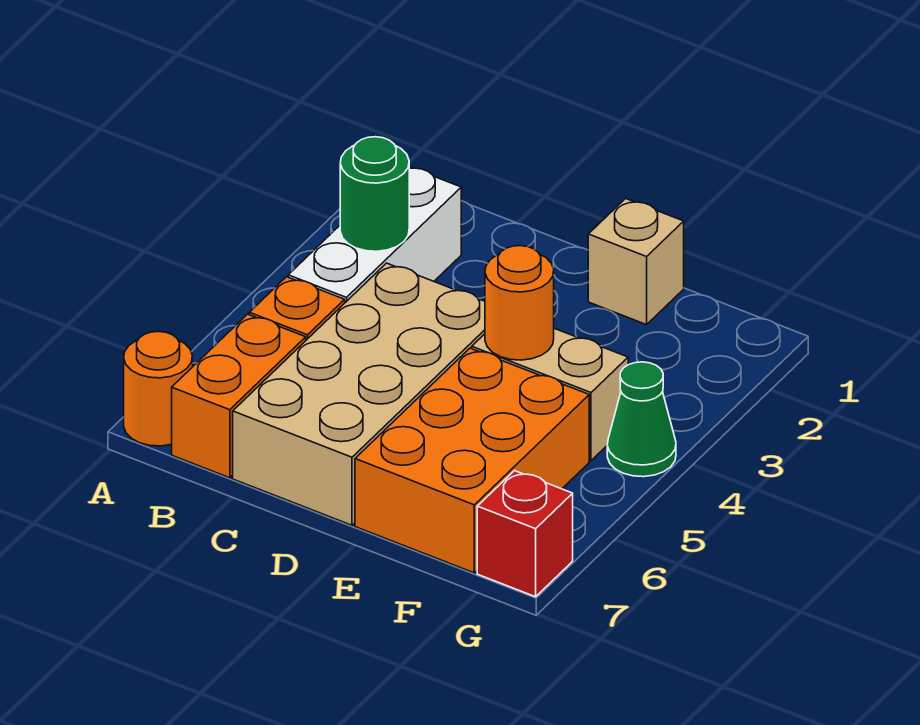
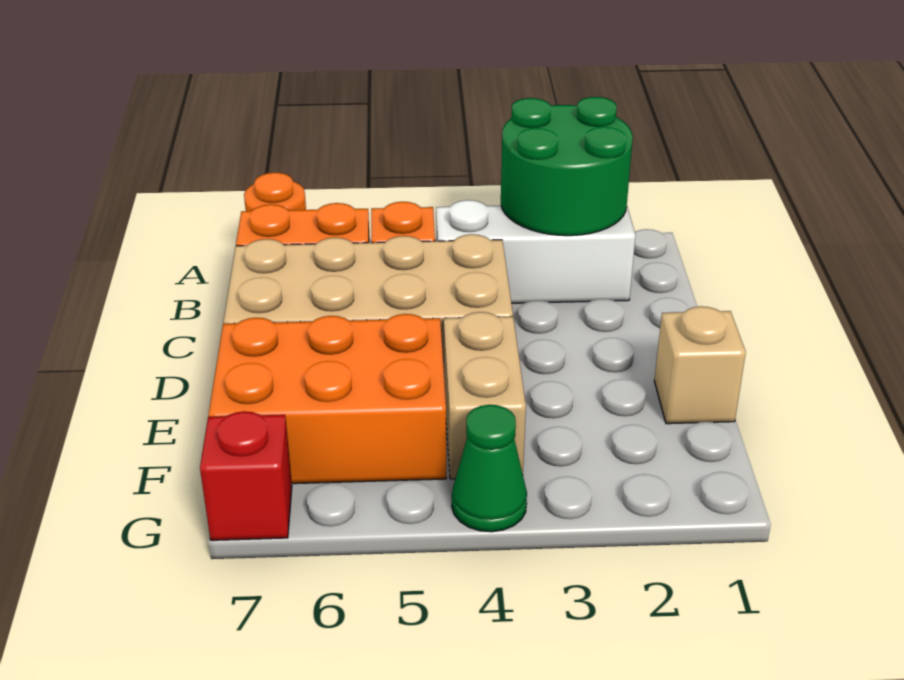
green 1x1 round brick [340,137,409,251] -> green 2x2 round brick [501,97,633,236]
orange 1x1 round brick [485,246,554,360] -> none

